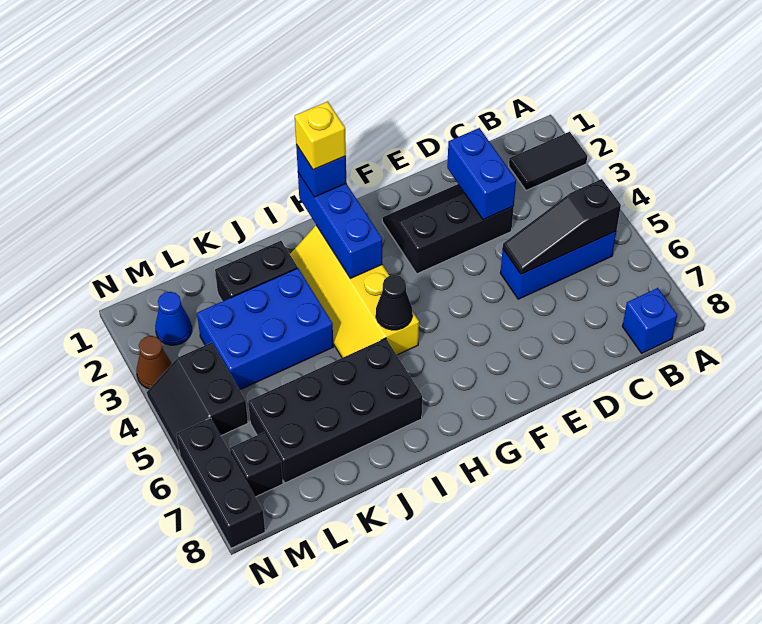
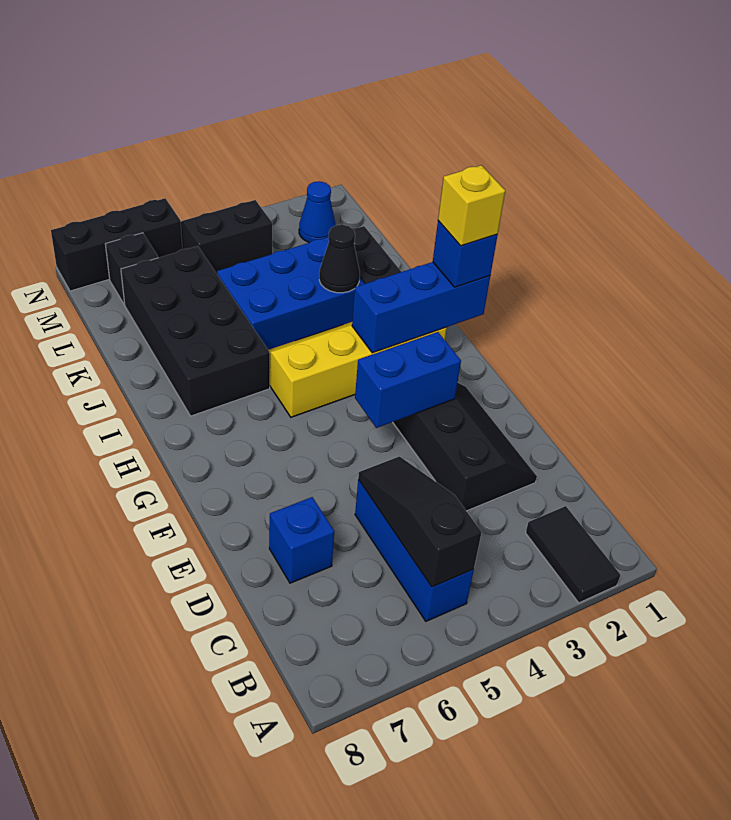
blue 1x1 brick [622,288,677,353] -> blue 1x1 brick moved to [269,497,334,583]
blue 1x2 brick [447,128,516,220] -> blue 1x2 brick moved to [355,332,461,428]
black 1x1 cone [376,275,412,330] -> black 1x1 cone moved to [319,225,360,293]
blue 2x3 brick [197,268,333,390] -> blue 2x3 brick turned to [217,237,365,350]
brown 1x1 cone [137,336,172,389] -> none

